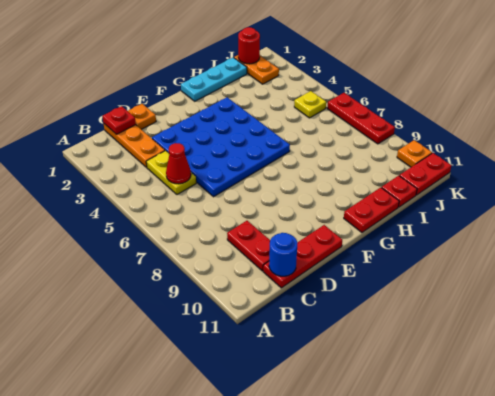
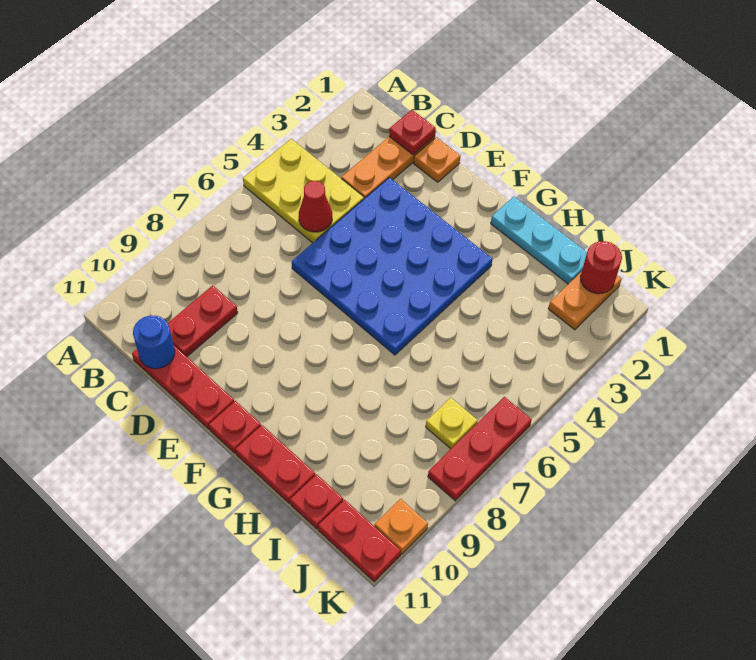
yellow 1x2 plate [146,151,196,194] -> yellow 2x3 plate [243,139,364,243]
none -> red 1x1 plate [209,401,261,453]
yellow 1x1 plate [294,91,326,118] -> yellow 1x1 plate moved to [426,398,478,449]

